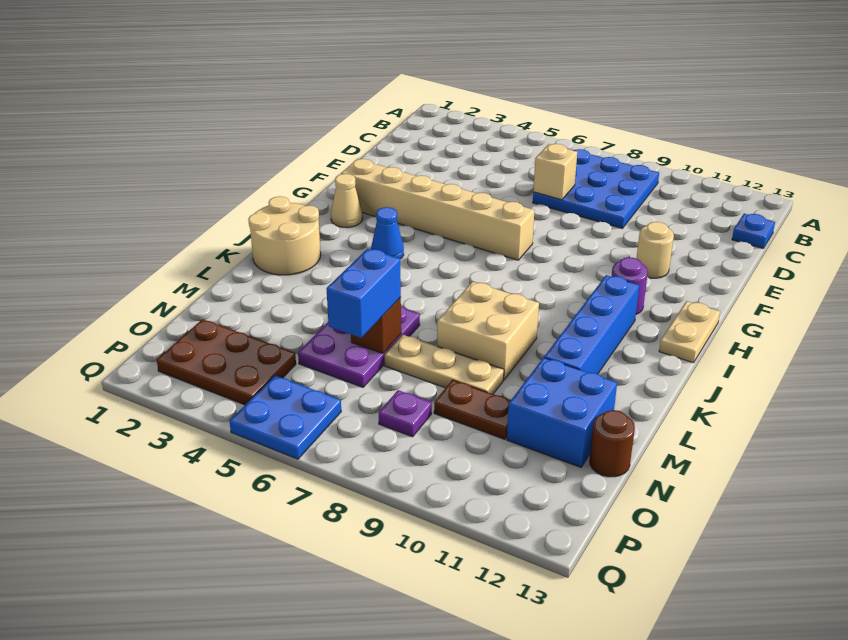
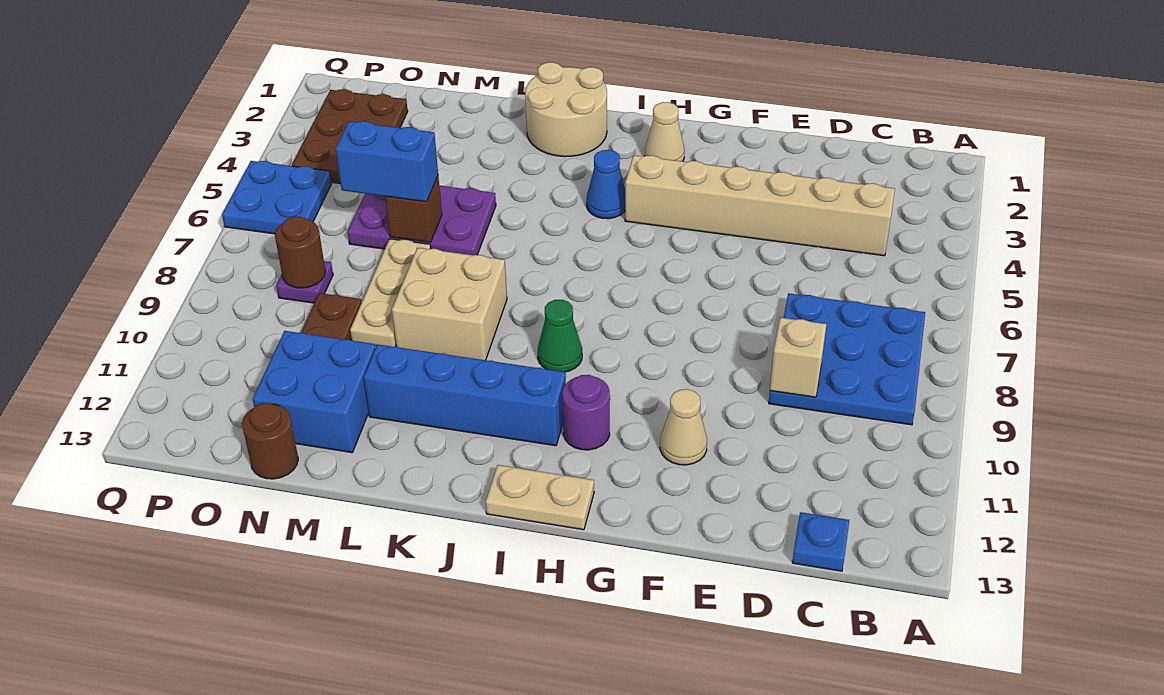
tan 1x1 brick [533,144,577,200] -> tan 1x1 brick moved to [770,318,826,397]
tan 1x1 round brick [636,222,674,278] -> tan 1x1 cone [660,389,707,465]
tan 1x6 brick [341,159,535,260] -> tan 1x6 brick turned to [625,155,895,256]
none -> green 1x1 cone [538,300,582,372]
none -> brown 1x1 round brick [275,217,325,288]

